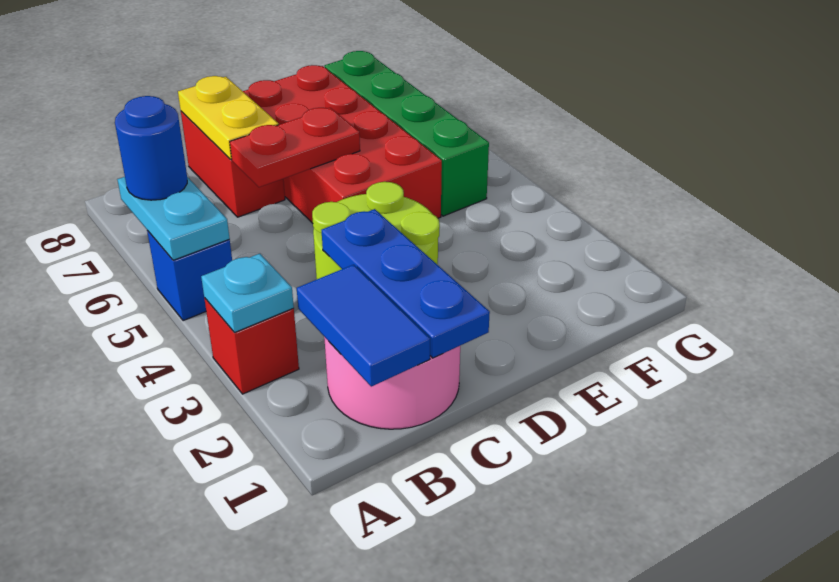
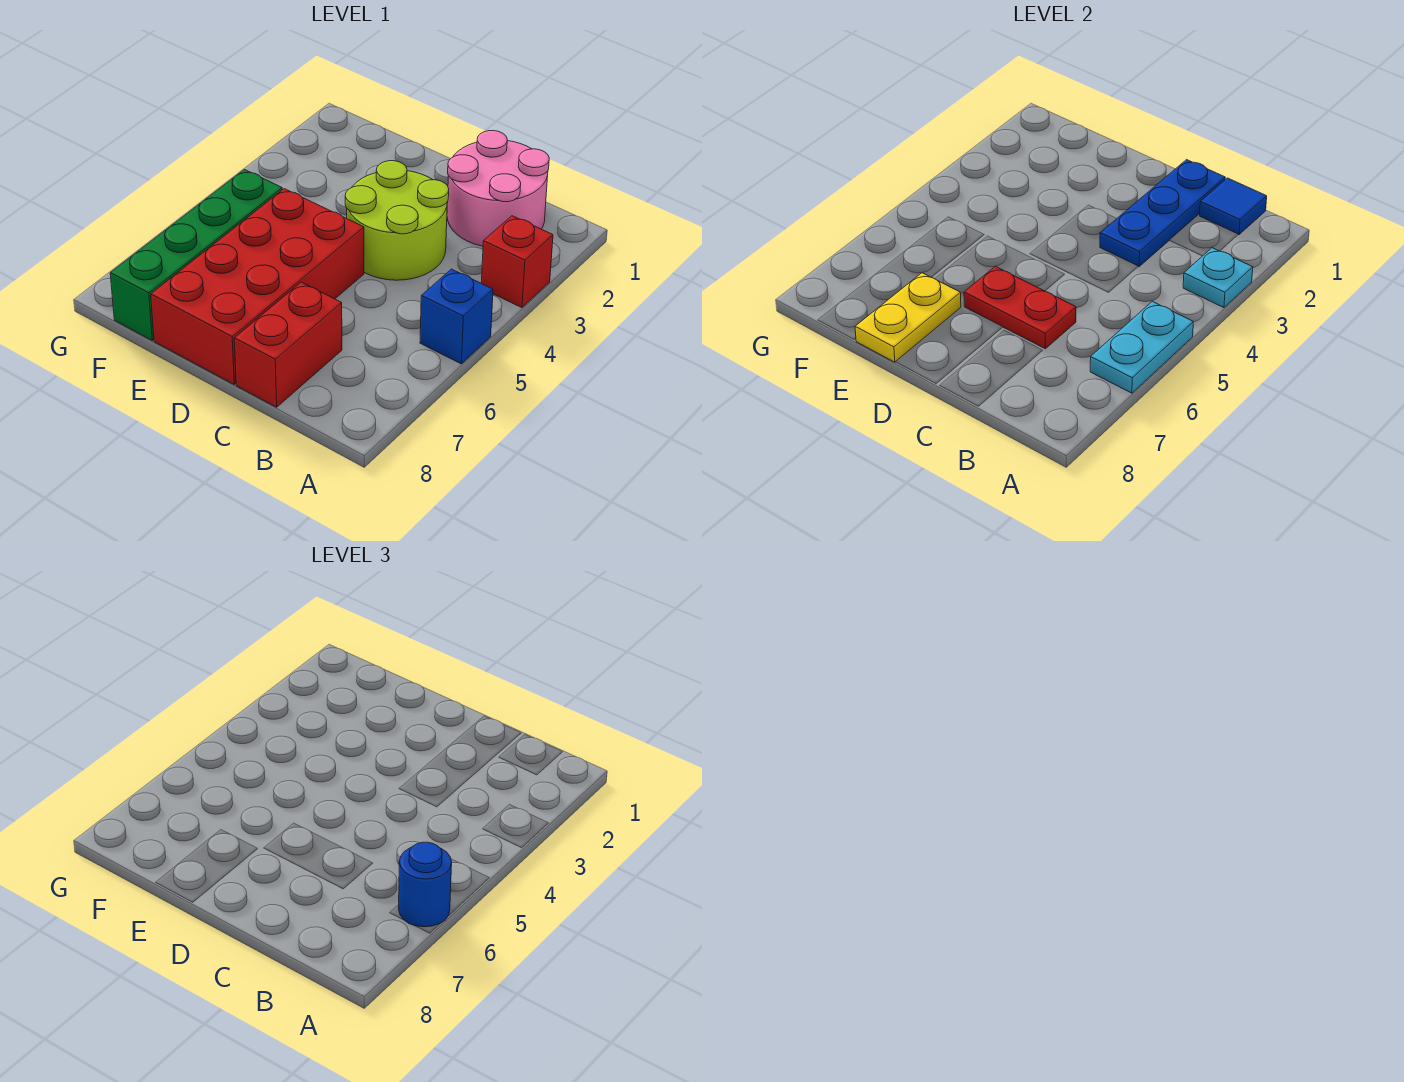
blue 1x2 tile [297,265,430,387] -> blue 1x1 tile [1200,178,1267,235]
yellow 1x2 plate [178,76,279,159] -> yellow 1x2 plate moved to [855,273,961,362]

